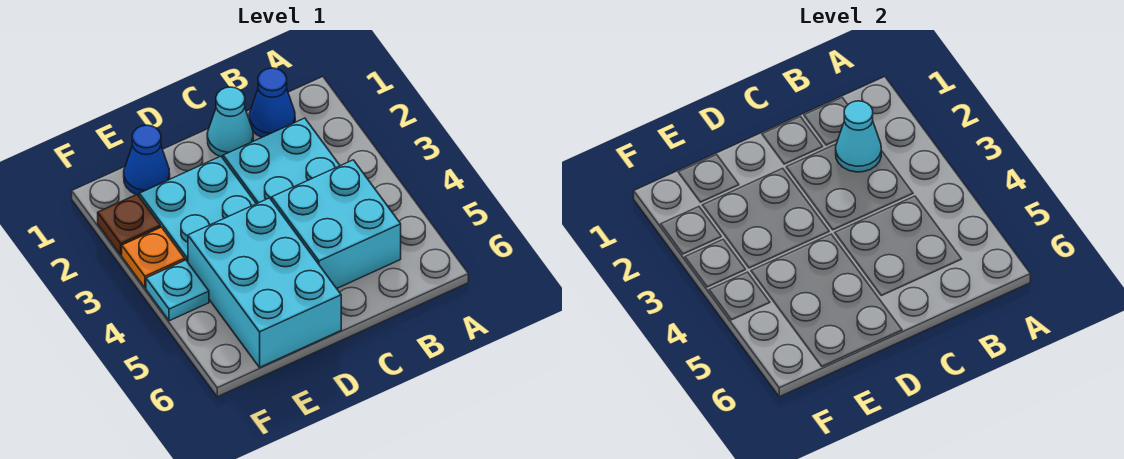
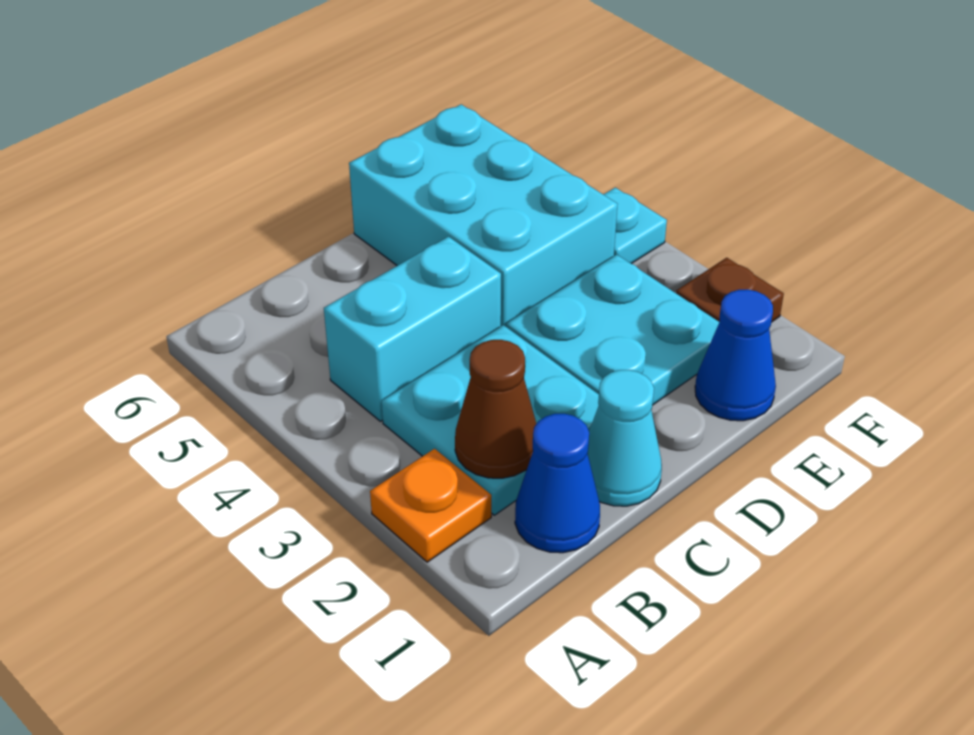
cyan 1x1 cone [836,101,881,172] -> brown 1x1 cone [455,340,536,478]
cyan 2x2 brick [272,160,401,288] -> cyan 1x2 brick [324,237,501,421]
orange 1x1 plate [122,227,185,288] -> orange 1x1 plate moved to [370,449,491,562]

